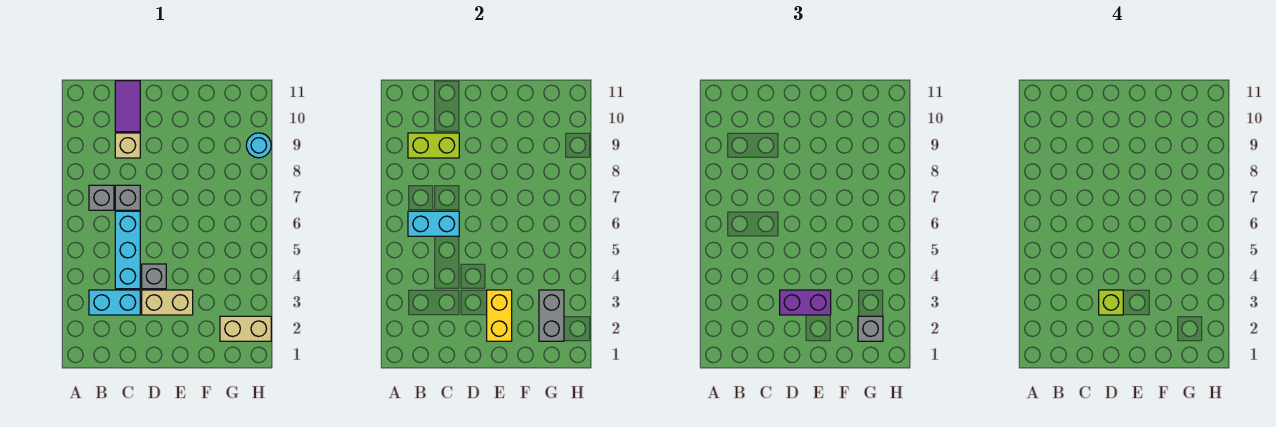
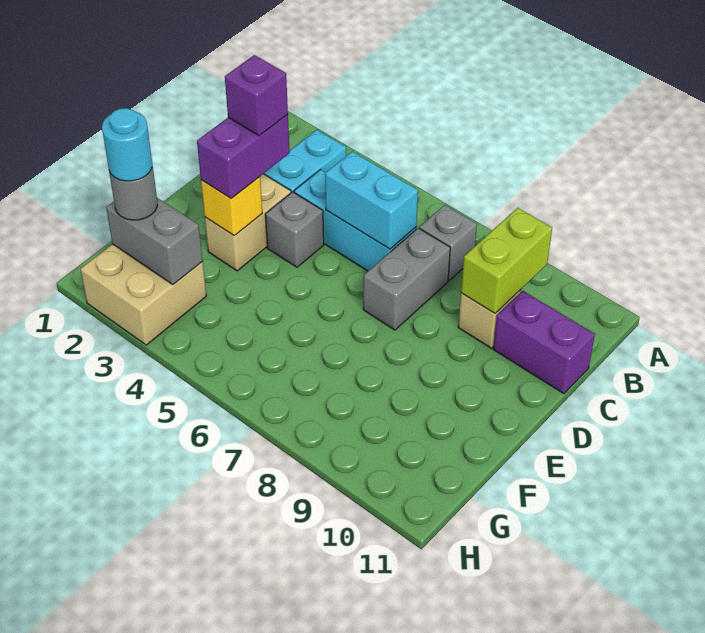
cyan 1x2 brick [408,211,459,236] -> cyan 1x2 brick turned to [325,151,418,249]
grey 1x1 brick [115,185,140,210] -> grey 1x2 brick [363,228,450,330]
purple 1x2 tile [115,81,140,132] -> purple 1x2 brick [493,291,595,394]
lime 1x1 brick [1099,290,1123,315] -> purple 1x1 brick [225,55,288,136]
yellow 1x2 brick [487,290,512,341] -> yellow 1x1 brick [201,177,262,236]
tan 1x2 brick [220,316,271,341] -> tan 2x2 brick [80,244,206,345]
grey 1x1 brick [858,316,883,341] -> grey 1x1 round brick [109,165,157,220]
cyan 1x1 round brick [246,133,271,158] -> cyan 1x1 round brick moved to [102,108,152,181]

